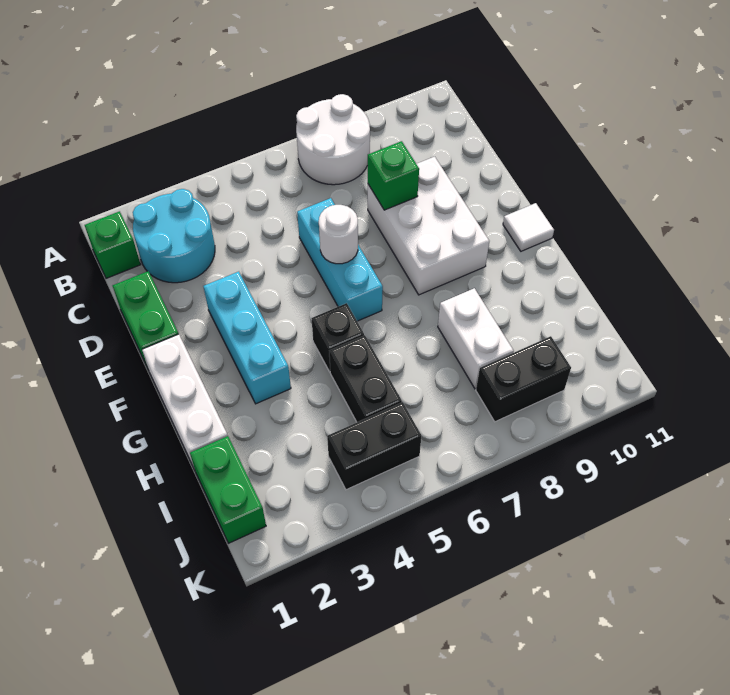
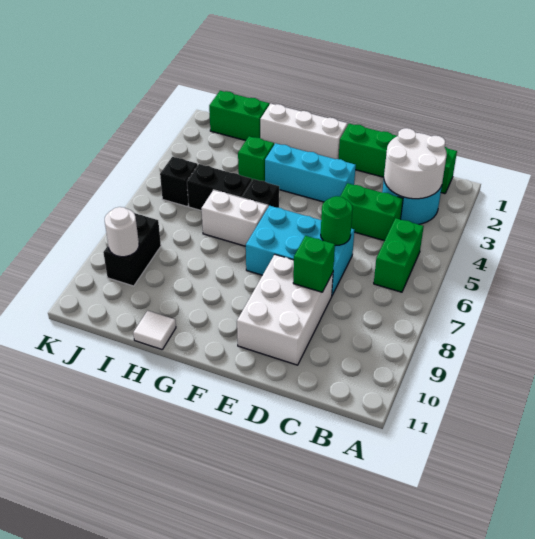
white 2x2 round brick [296,94,370,185] -> white 2x2 round brick moved to [384,128,447,199]
none -> green 1x2 brick [374,218,424,292]
none -> green 1x2 brick [340,183,403,241]
cyan 1x3 brick [297,198,383,321] -> cyan 2x3 brick [246,206,354,295]
none -> green 1x1 round brick [321,196,353,246]
white 2x3 brick [368,157,489,295] -> white 2x3 brick turned to [237,255,333,365]
white 1x1 round brick [319,205,358,264] -> white 1x1 round brick moved to [105,207,139,257]
white 1x1 tile [503,203,554,251] -> white 1x1 tile moved to [133,311,176,349]
none -> green 1x1 brick [238,136,274,181]
white 1x2 brick [438,288,514,389] -> white 1x2 brick moved to [201,190,268,246]
black 1x2 brick [327,402,422,490] -> black 1x1 brick [160,157,198,206]

